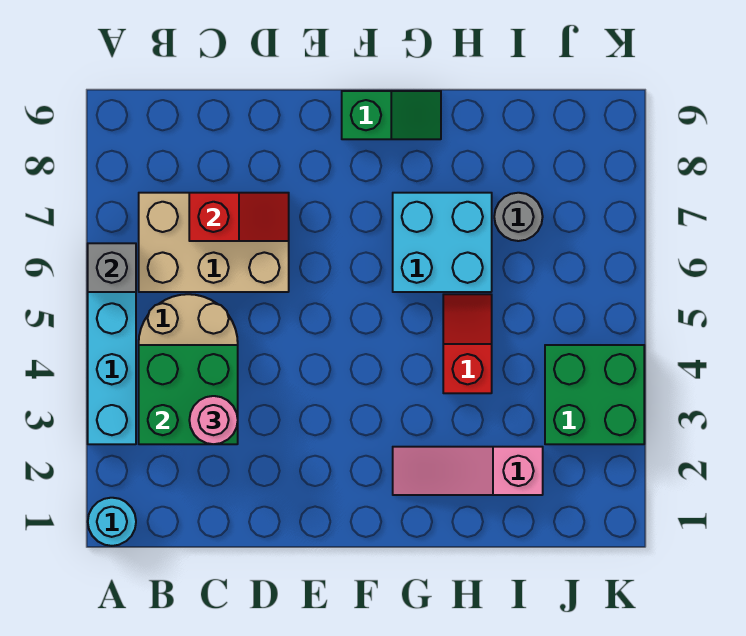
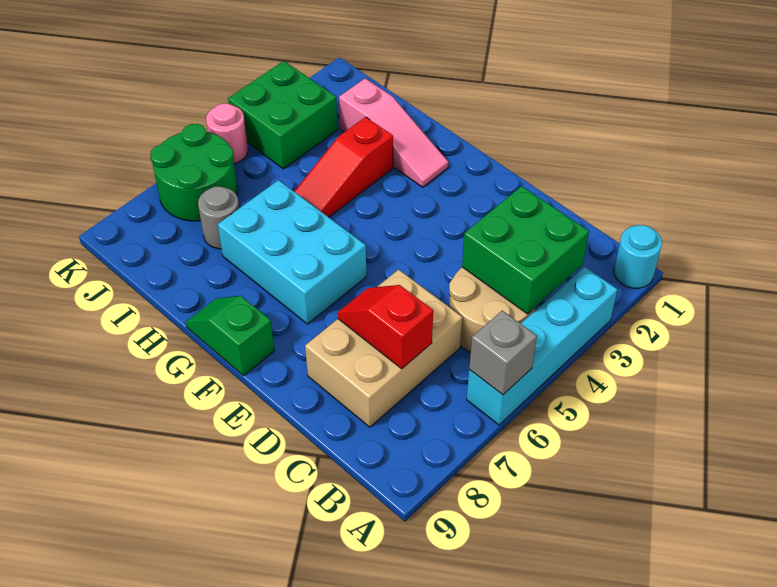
tan 2x3 brick [139,193,289,292] -> tan 2x3 brick turned to [305,270,462,427]
pink 1x1 round brick [189,396,238,444] -> pink 1x1 round brick moved to [206,104,248,163]
cyan 2x2 brick [393,193,492,292] -> cyan 2x3 brick [218,180,366,324]
red 1x2 slope [443,294,492,393] -> red 1x3 slope [294,117,393,217]
none -> green 2x2 round brick [150,124,237,221]

